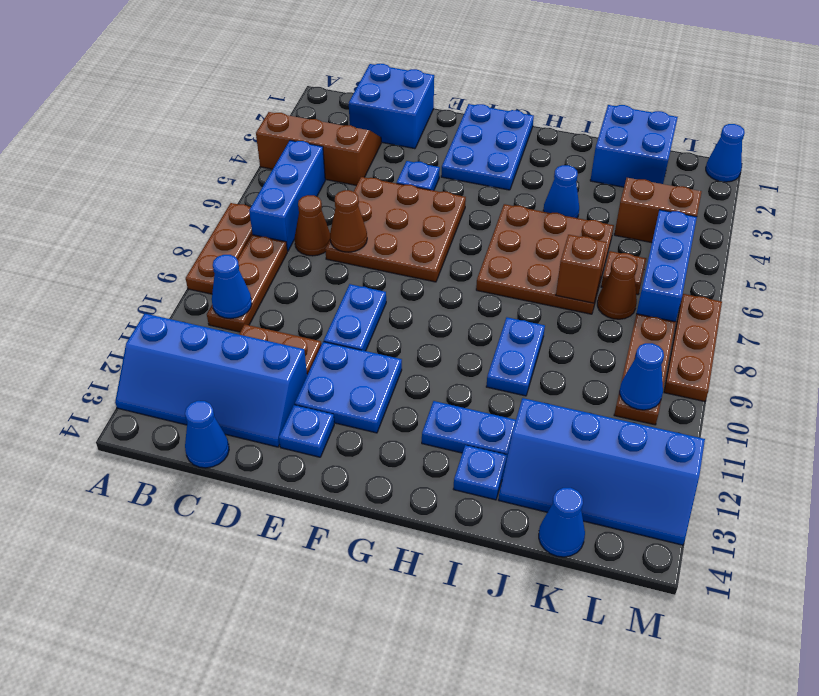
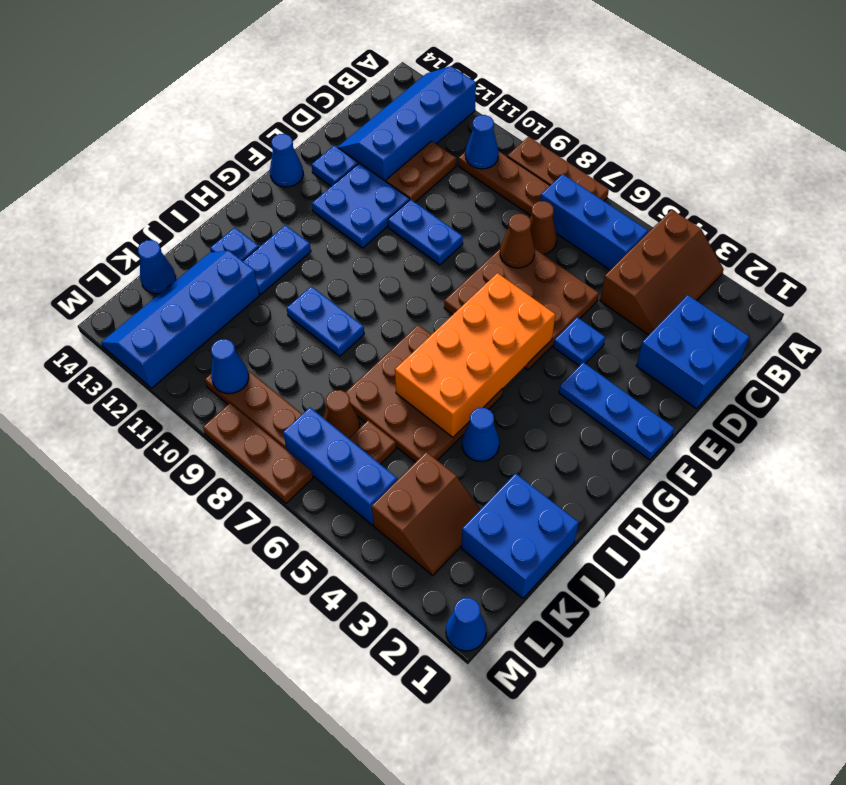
blue 1x1 cone [185,401,229,468] -> blue 1x1 cone moved to [270,134,303,187]
blue 2x3 plate [441,104,534,190] -> blue 1x3 plate [559,362,674,460]
none -> orange 2x4 brick [395,273,555,437]
brown 1x1 brick [556,235,607,303] -> none

